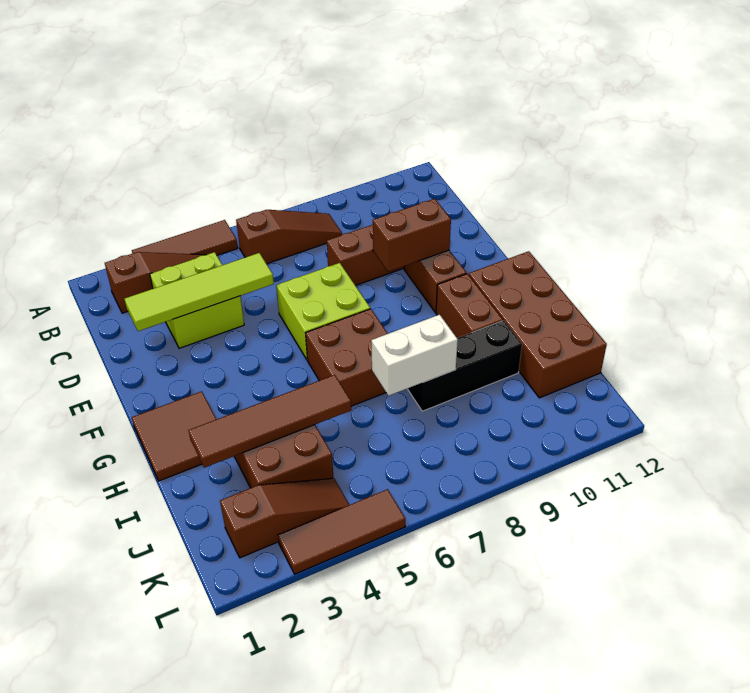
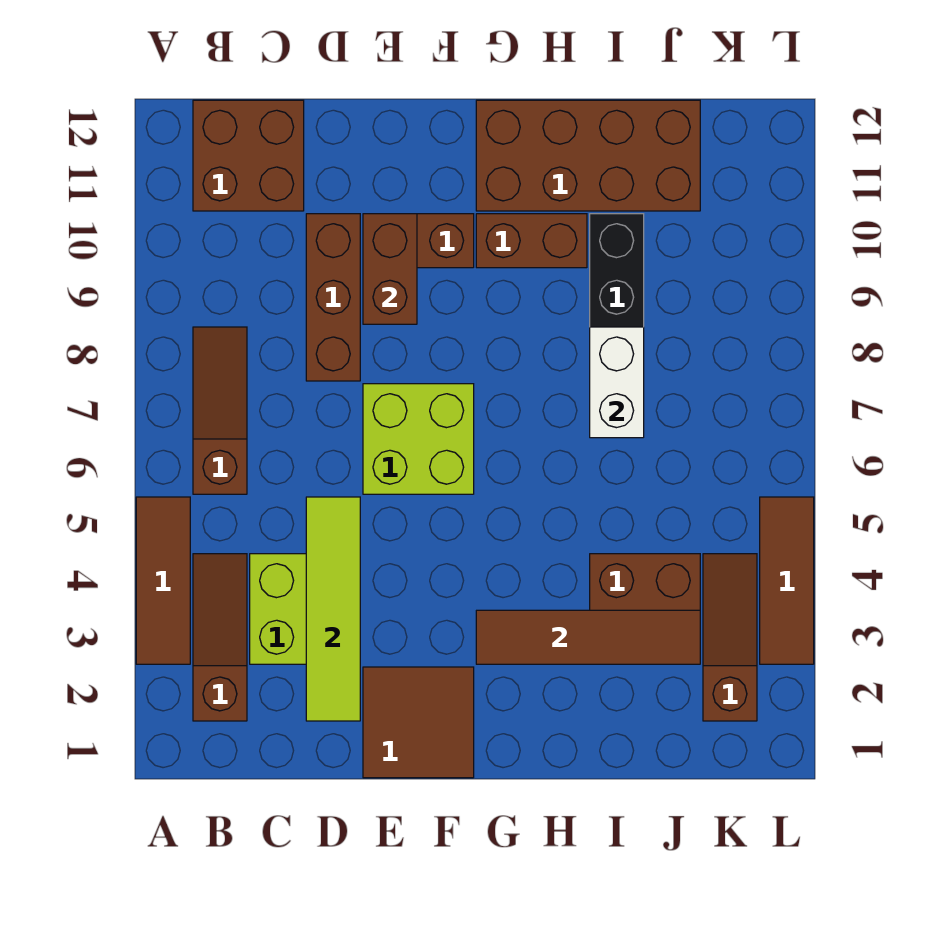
brown 2x2 tile [132,391,216,481] -> brown 2x2 tile moved to [363,667,474,778]
brown 2x2 brick [306,309,388,406] -> brown 2x2 brick moved to [193,100,304,211]
brown 1x4 tile [188,375,351,468] -> brown 1x4 tile turned to [476,610,700,664]

